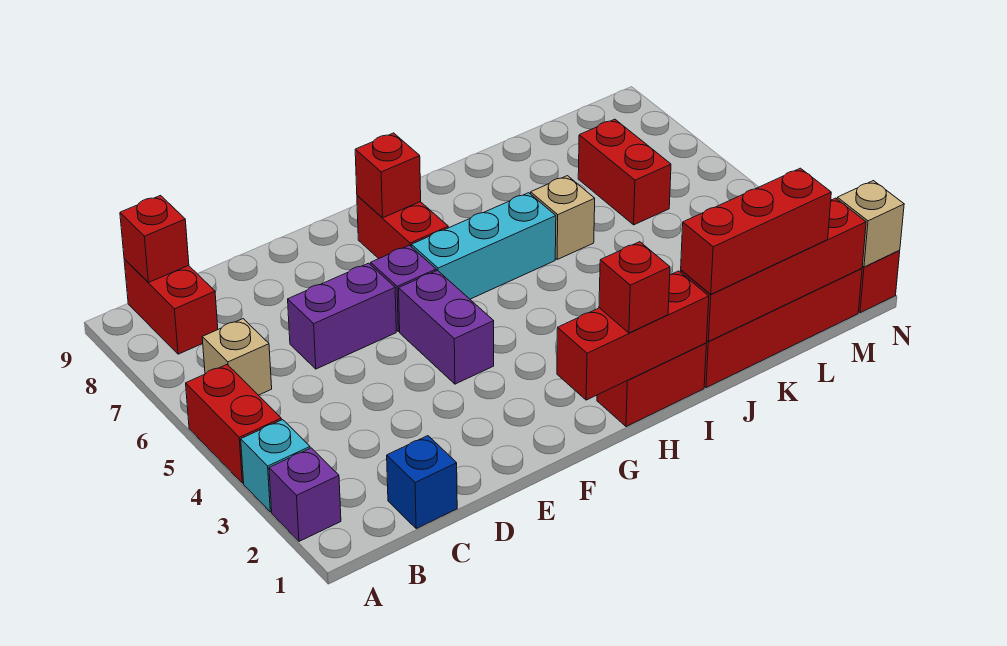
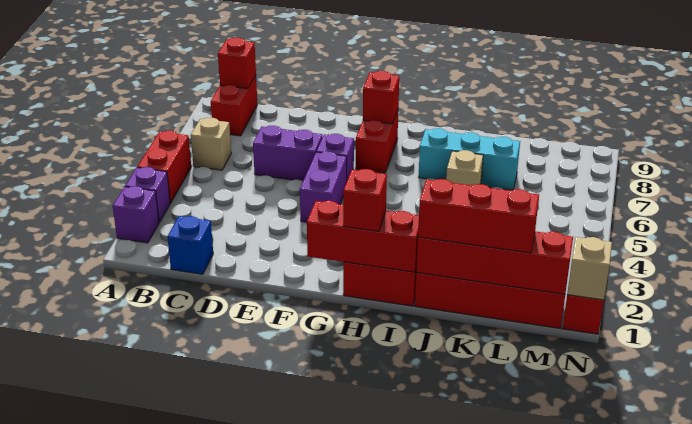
cyan 1x1 brick [241,420,310,512] -> purple 1x1 brick [125,167,170,222]
cyan 1x3 brick [411,193,556,299] -> cyan 1x3 brick moved to [419,128,520,190]
red 1x2 brick [578,119,671,225] -> none

